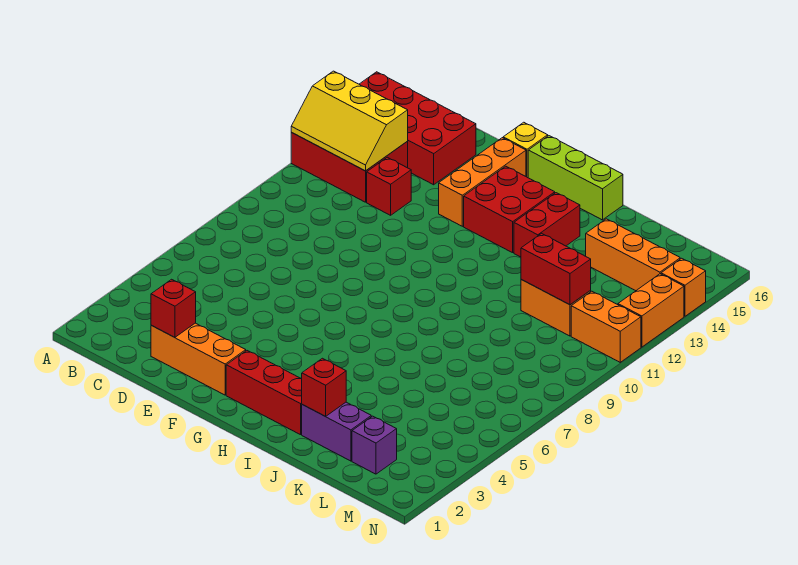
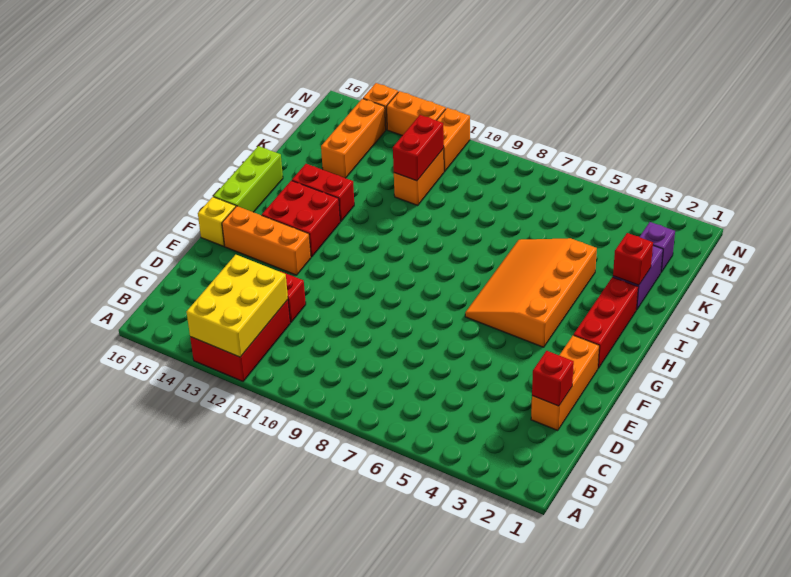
yellow 2x3 slope [291,71,408,171] -> yellow 2x3 brick [187,255,288,357]
red 2x4 brick [359,72,476,185] -> none
none -> orange 3x4 slope [465,238,597,347]

